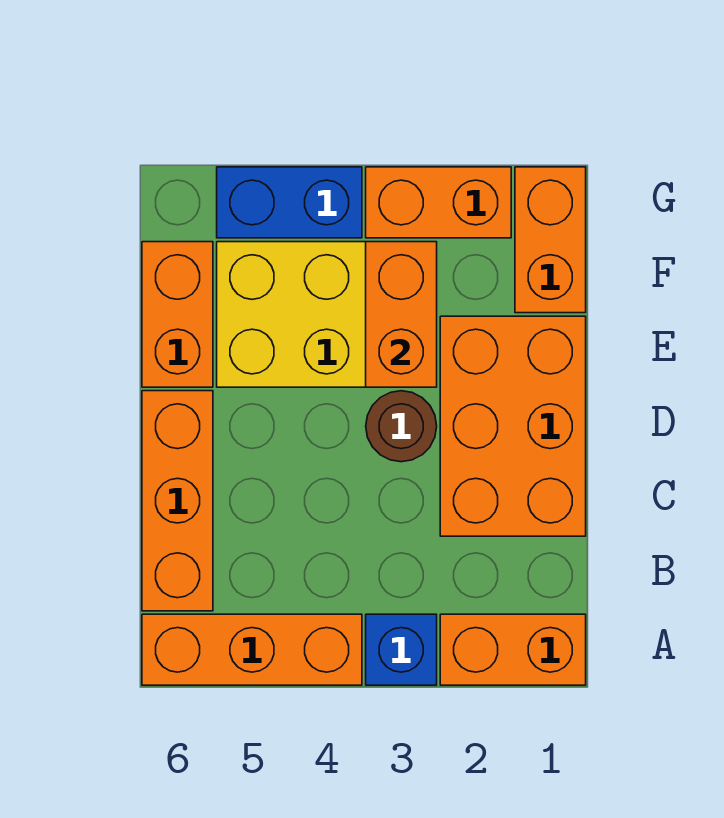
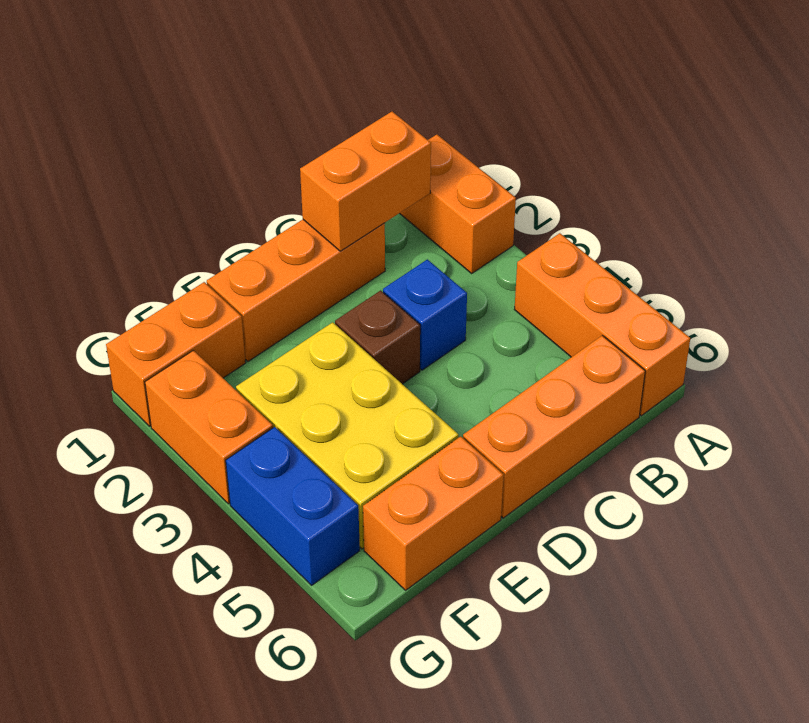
blue 1x1 brick [366,614,437,685] -> blue 1x1 brick moved to [383,259,467,370]
orange 2x3 brick [440,316,586,536] -> orange 1x3 brick [207,220,385,361]
brown 1x1 round brick [366,391,437,462] -> brown 1x1 brick [335,291,420,384]
orange 1x2 brick [366,242,437,387] -> orange 1x2 brick moved to [300,112,431,251]

